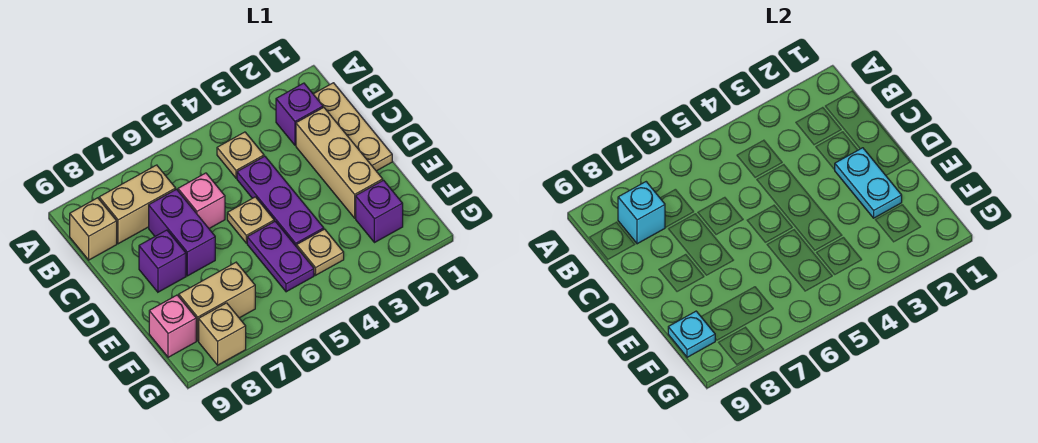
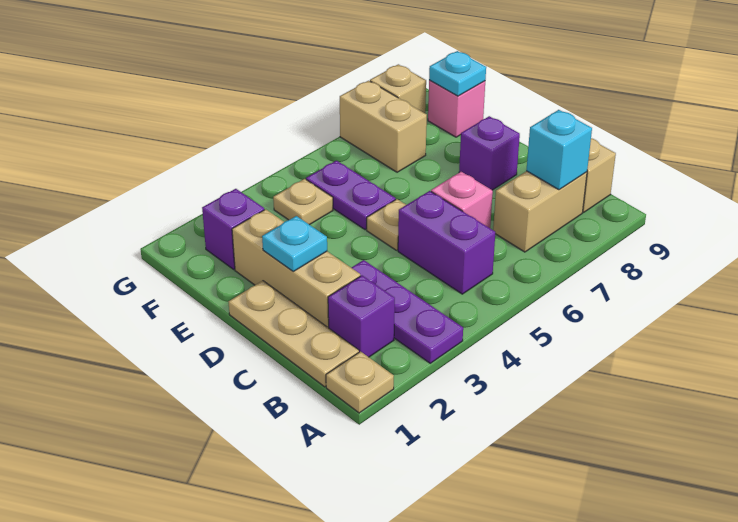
tan 1x1 plate [217,132,264,178] -> tan 1x1 plate moved to [326,351,394,413]
purple 1x3 plate [237,156,324,247] -> purple 1x3 plate moved to [352,260,463,363]
purple 1x2 brick [149,189,215,276] -> purple 1x2 brick moved to [398,191,495,294]
cyan 1x2 plate [835,148,902,218] -> cyan 1x1 plate [262,216,327,271]
tan 1x2 brick [179,262,255,341] -> tan 1x2 brick turned to [340,81,427,172]

